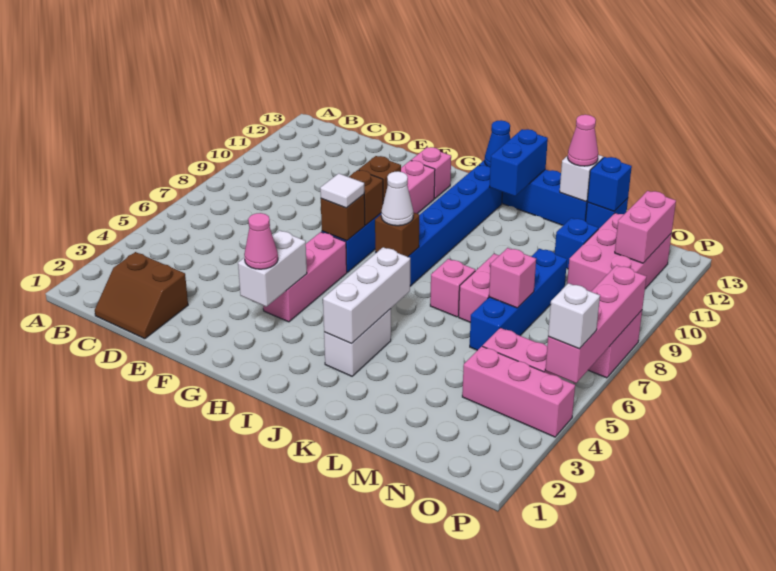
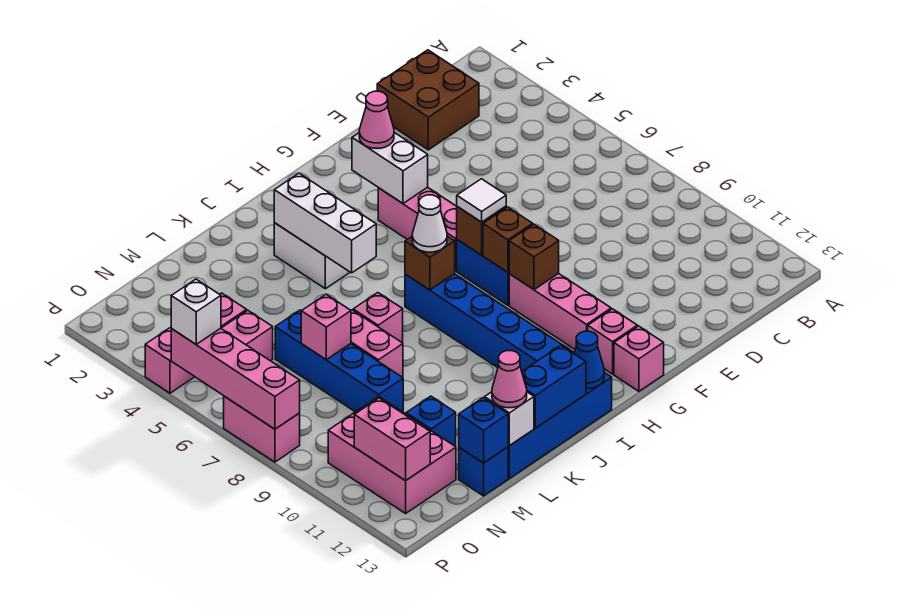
brown 2x2 slope [95,252,188,339] -> brown 2x2 brick [377,50,479,150]
none -> pink 1x1 brick [614,326,664,391]
blue 1x2 brick [490,129,548,196] -> blue 1x2 brick turned to [522,346,586,428]

